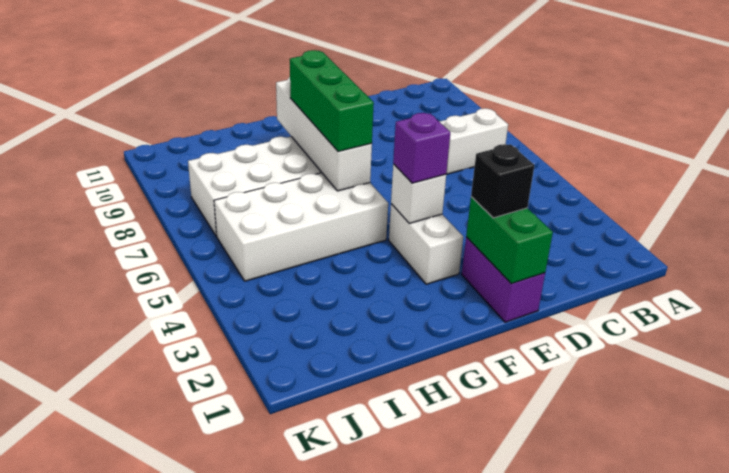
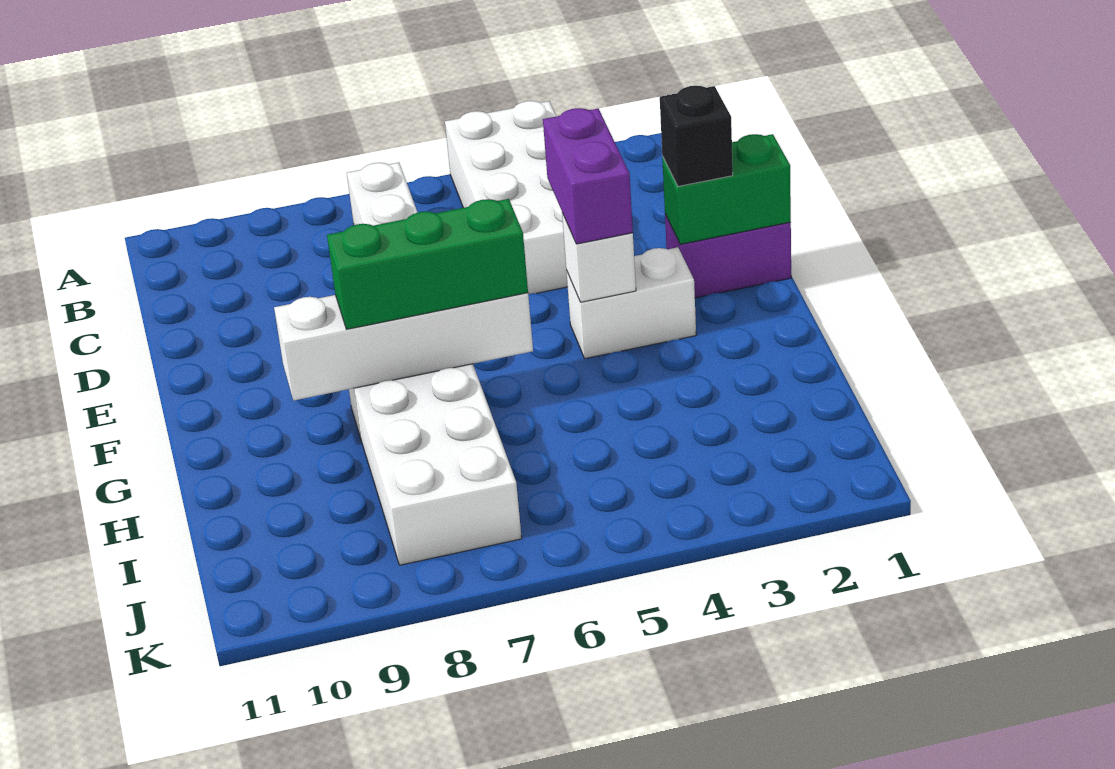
purple 1x1 brick [393,113,450,183] -> purple 1x2 brick [543,108,633,244]
white 2x4 brick [214,173,388,281] -> white 2x4 brick moved to [445,101,568,294]

